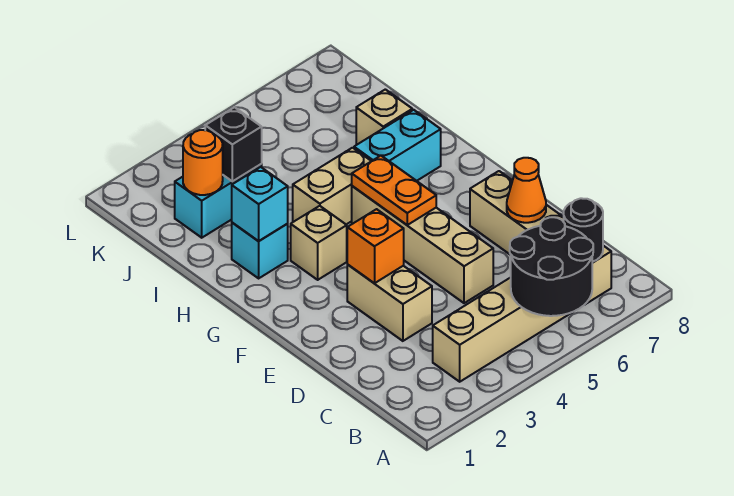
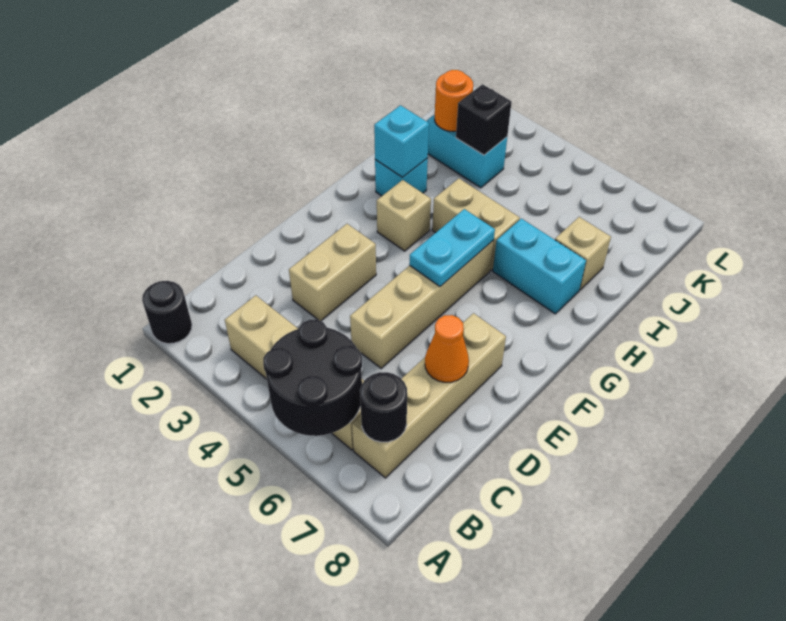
none -> black 1x1 round brick [142,281,192,344]
orange 1x1 brick [347,209,404,283] -> none
orange 1x2 plate [352,156,436,225] -> cyan 1x2 plate [409,209,495,287]

